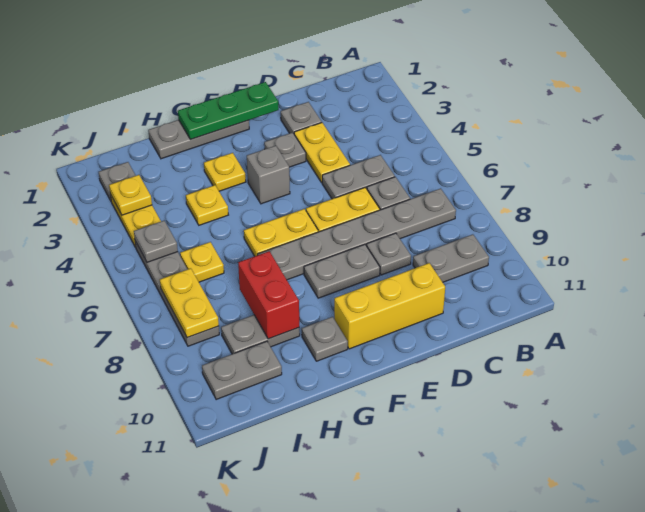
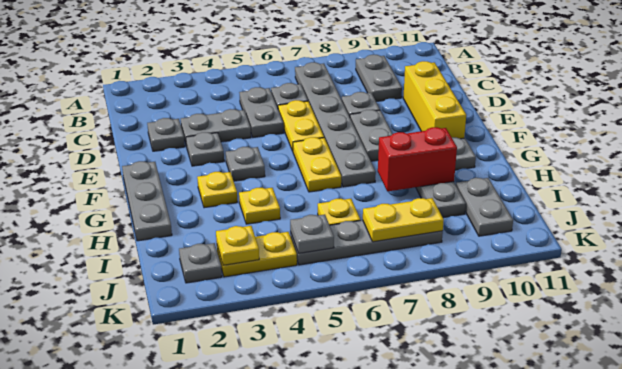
yellow 1x2 plate [294,123,350,182] -> grey 1x2 plate [181,109,251,144]
green 1x3 plate [178,82,279,140] -> none
grey 1x1 brick [247,146,290,204] -> grey 1x1 plate [226,147,265,181]

